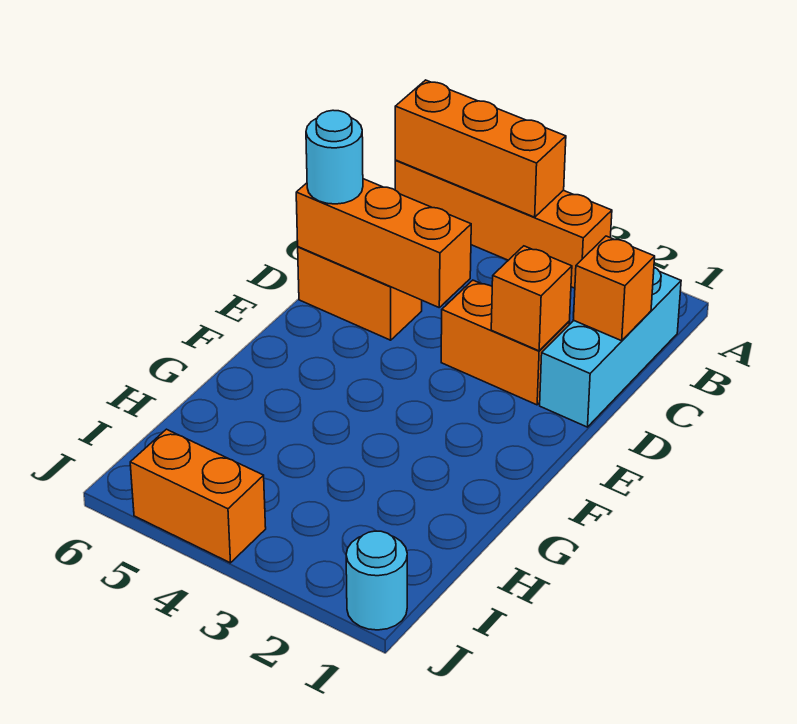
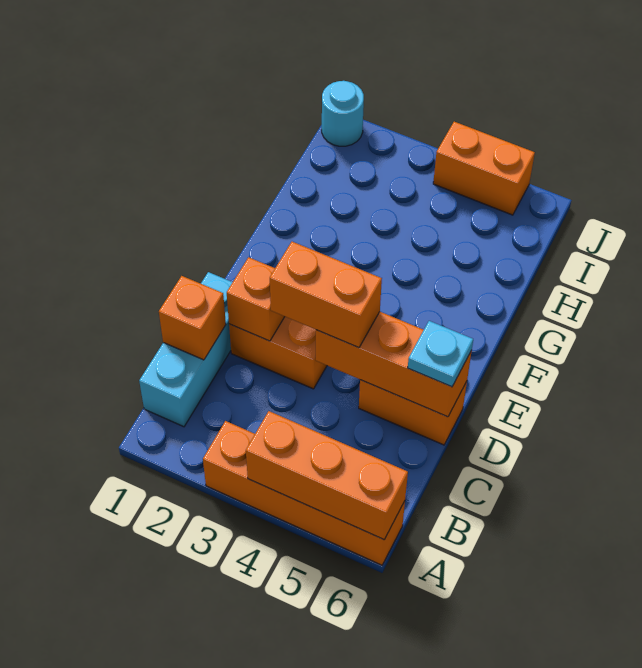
none -> orange 1x2 brick [270,242,382,348]
cyan 1x1 round brick [306,110,363,204] -> cyan 1x1 plate [408,321,473,387]

